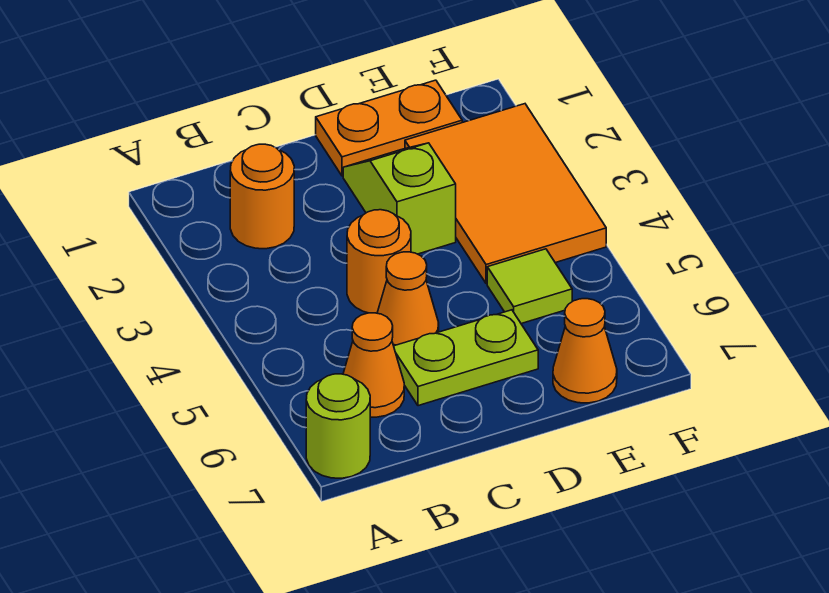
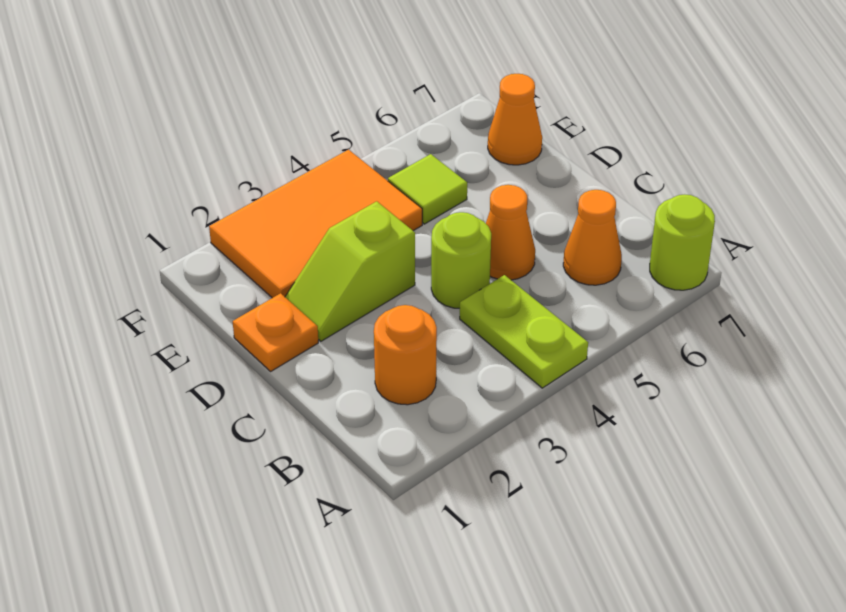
orange 1x1 round brick [347,210,411,313] -> lime 1x1 round brick [431,212,491,308]
lime 1x2 plate [394,310,538,406] -> lime 1x2 plate moved to [460,275,588,388]
orange 1x2 plate [316,80,462,176] -> orange 1x1 plate [233,293,318,371]

